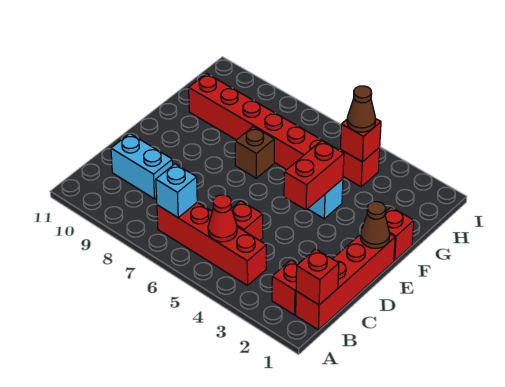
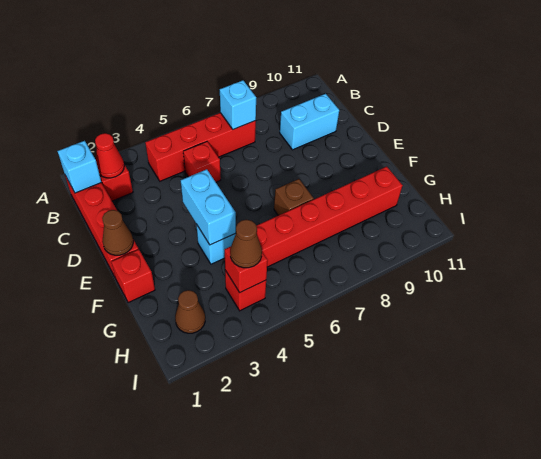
red 1x1 brick [296,249,339,305] -> cyan 1x1 brick [57,141,101,193]
red 1x1 cone [208,195,237,242] -> red 1x1 cone moved to [95,133,124,178]
red 1x2 brick [284,141,344,210] -> cyan 1x2 brick [181,169,236,245]
none -> brown 1x1 cone [175,290,205,333]

